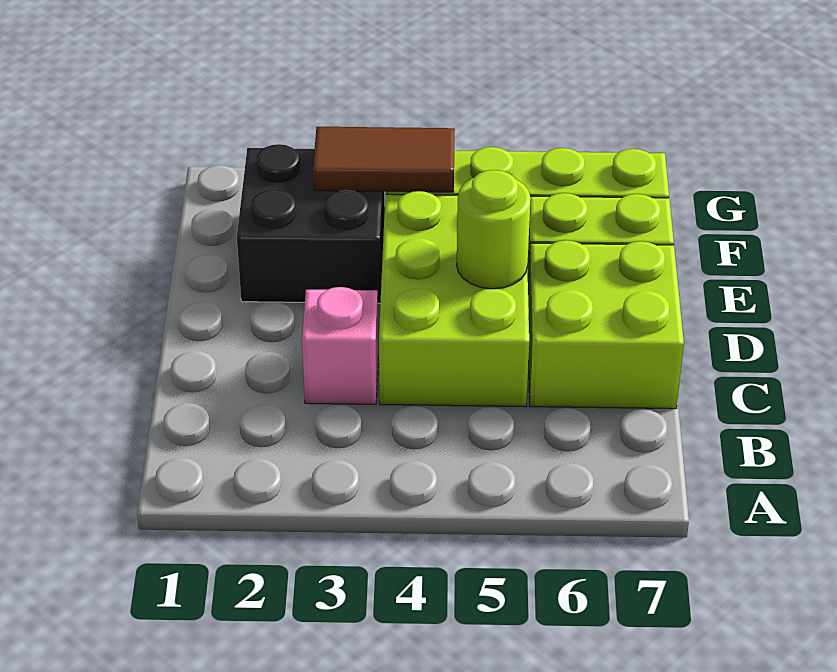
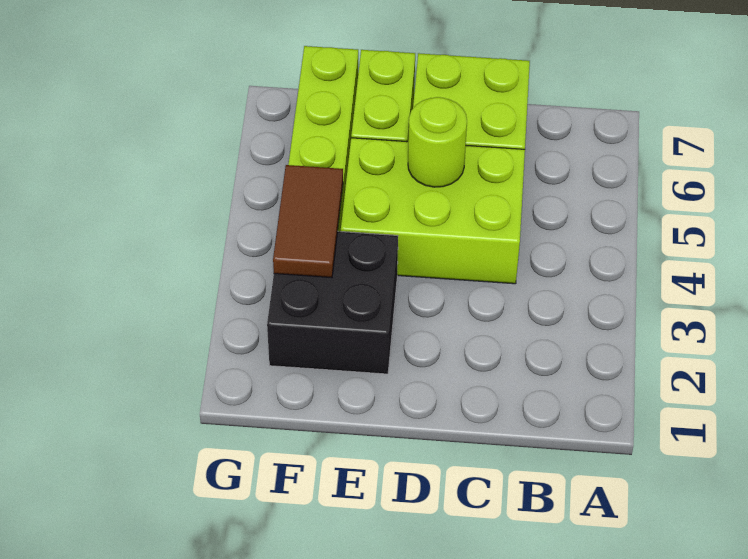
pink 1x1 brick [302,287,378,404] -> none

